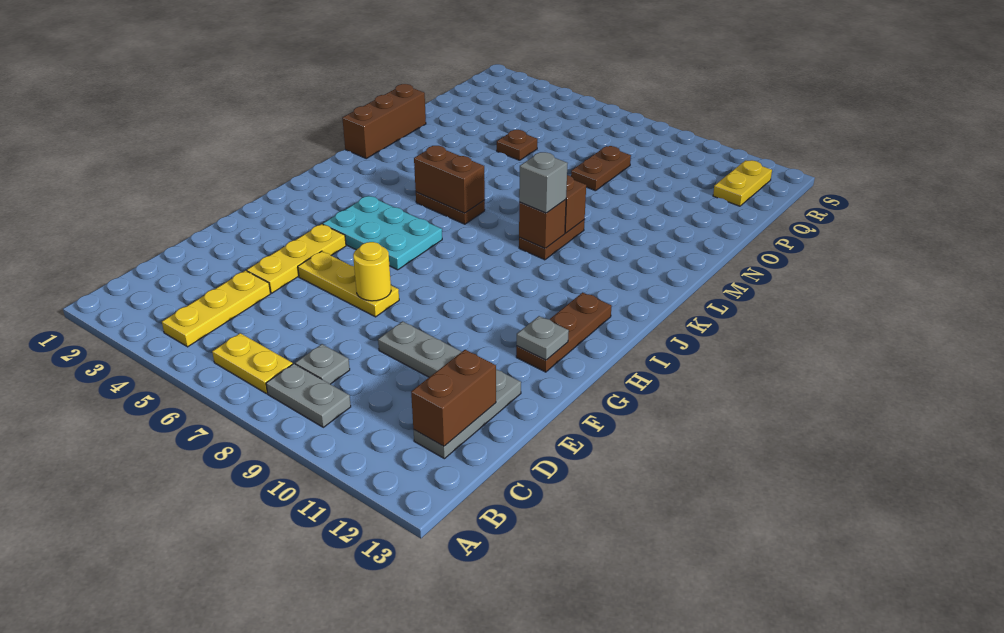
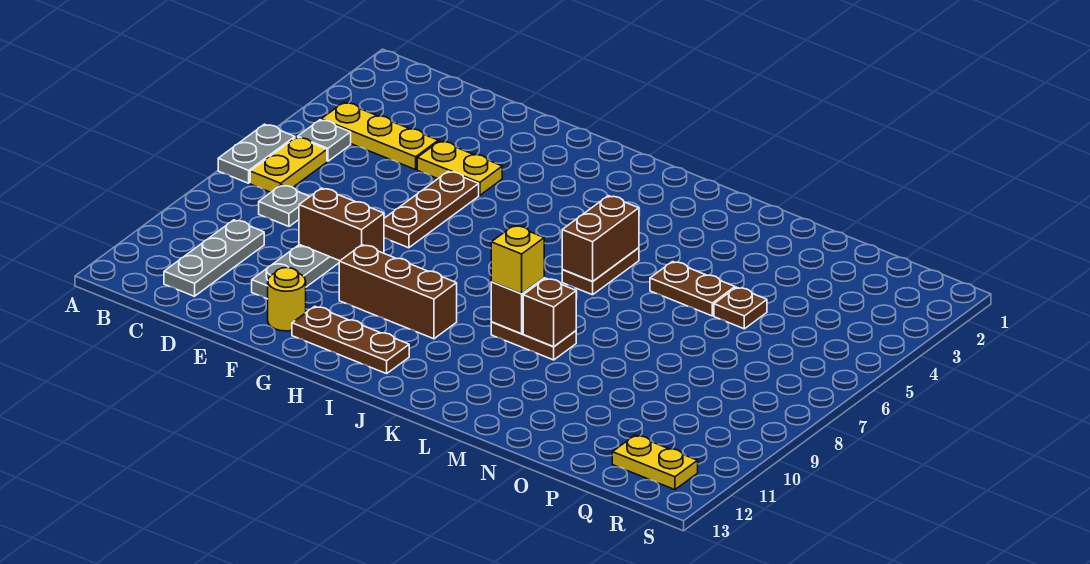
grey 1x2 plate [266,364,351,427] -> grey 1x2 plate moved to [218,124,295,183]
grey 1x3 plate [414,369,521,459] -> grey 1x3 plate turned to [164,220,264,296]
brown 1x2 brick [411,350,496,446] -> brown 1x2 brick moved to [299,188,384,261]
yellow 1x3 plate [247,224,346,293] -> yellow 1x2 plate [417,141,502,195]
yellow 1x3 plate [298,251,399,317] -> brown 1x3 plate [384,171,479,248]
yellow 1x1 round brick [353,242,391,301] -> yellow 1x1 round brick moved to [268,268,306,331]
grey 1x1 plate [517,316,569,360] -> grey 1x1 plate moved to [298,120,351,161]
cyan 2x3 plate [323,196,442,270] -> none
grey 1x1 brick [519,152,568,213] -> yellow 1x1 brick [491,225,544,294]
brown 1x3 brick [342,84,426,158] -> brown 1x3 brick moved to [339,245,457,339]
brown 1x2 plate [571,146,631,191] -> brown 1x2 plate moved to [650,262,735,316]

